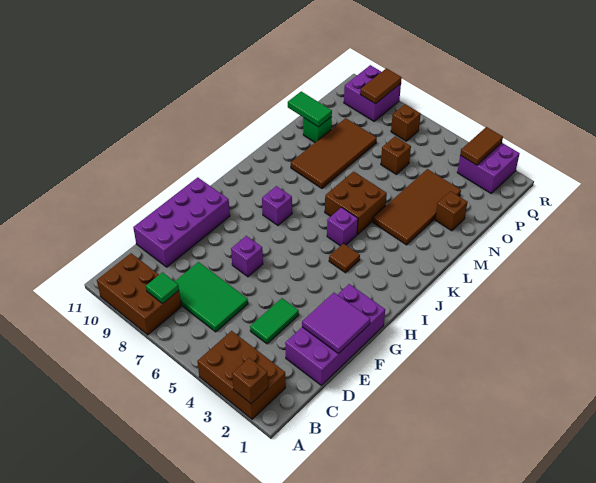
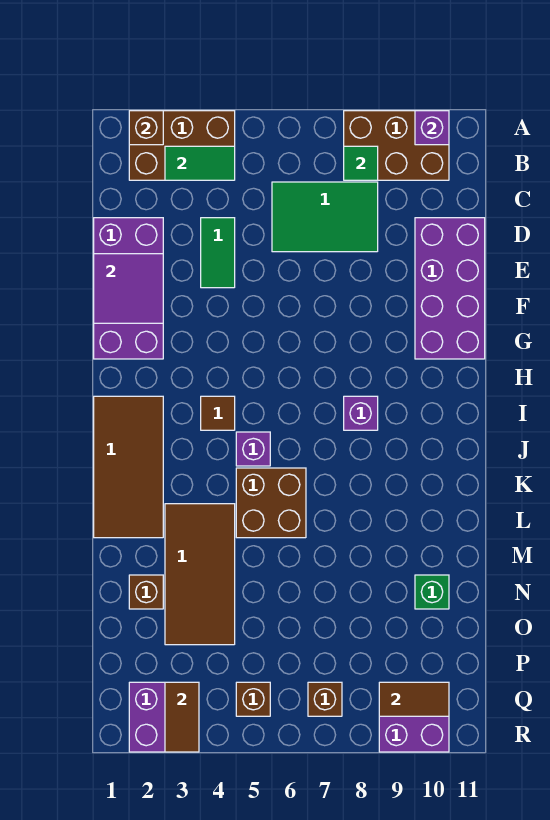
purple 1x1 brick [231,236,263,277] -> purple 1x1 brick moved to [415,111,449,145]
brown 2x4 tile [291,118,377,189] -> brown 2x4 tile moved to [94,396,163,538]
green 1x2 tile [288,92,332,127] -> green 1x2 tile moved to [165,146,235,180]
brown 1x1 brick [381,136,411,174] -> brown 1x1 brick moved to [236,682,270,716]
brown 1x2 tile [360,68,402,104] -> brown 1x2 tile turned to [379,682,449,716]

